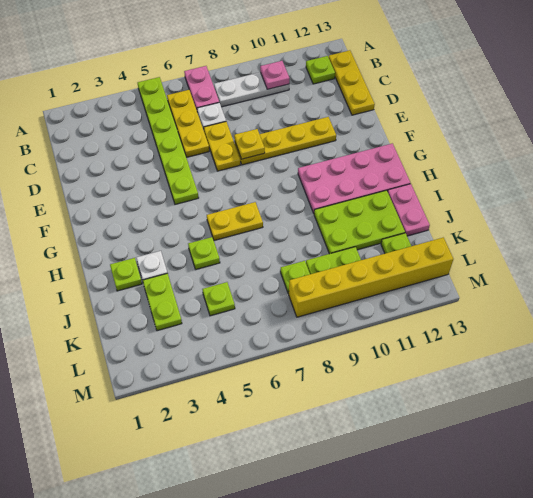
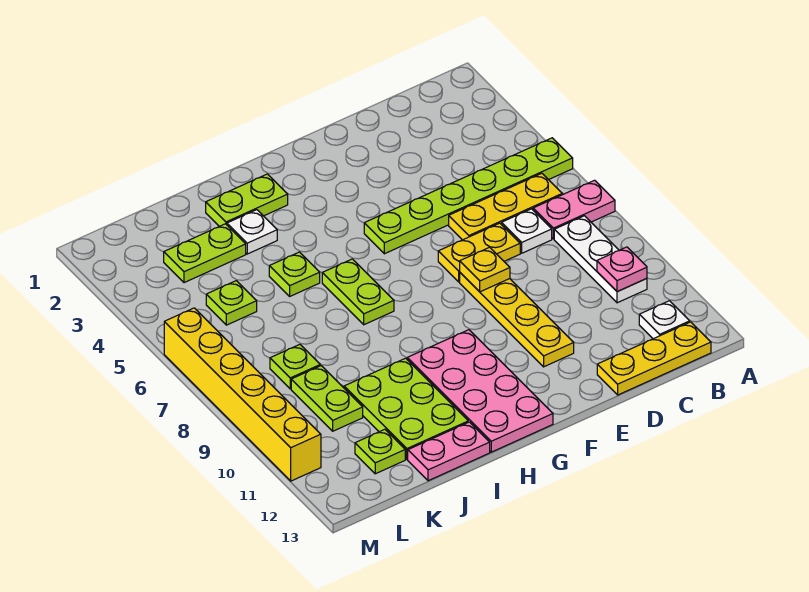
lime 1x1 plate [306,56,335,84] -> white 1x1 plate [639,301,690,339]
yellow 1x2 plate [207,202,263,240] -> lime 1x2 plate [322,259,394,325]
lime 1x1 plate [110,258,142,291] -> lime 1x2 plate [206,174,288,226]
yellow 1x6 brick [289,237,453,317] -> yellow 1x6 brick moved to [164,308,321,481]

